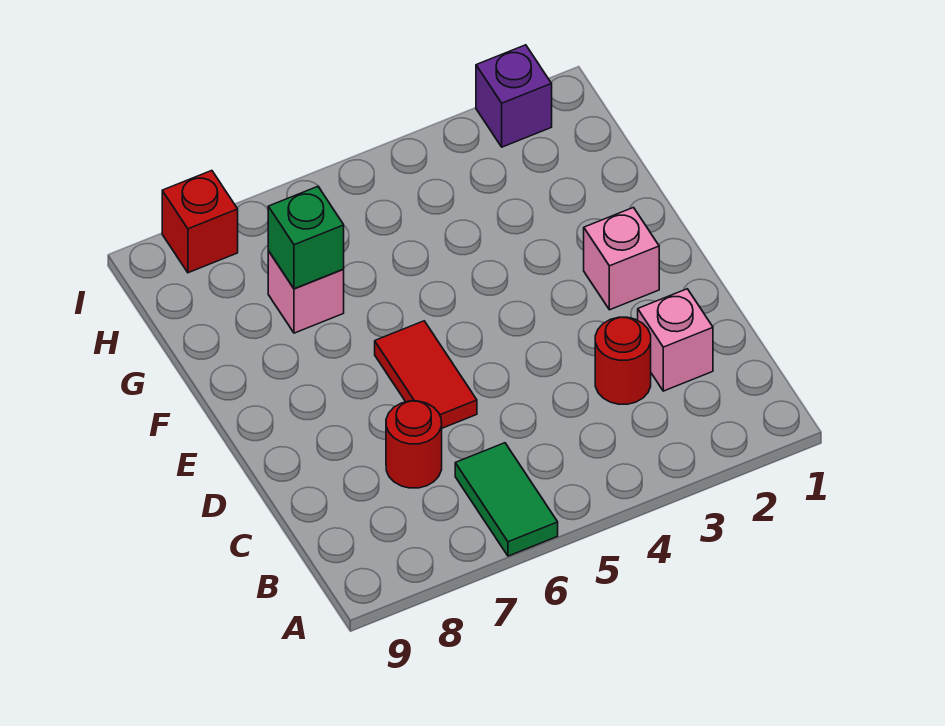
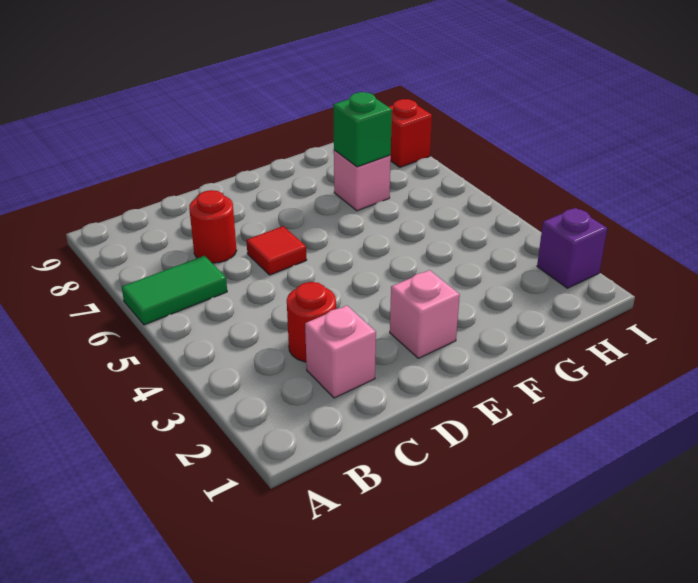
red 1x2 tile [375,321,477,428] -> red 1x1 tile [246,226,307,275]

